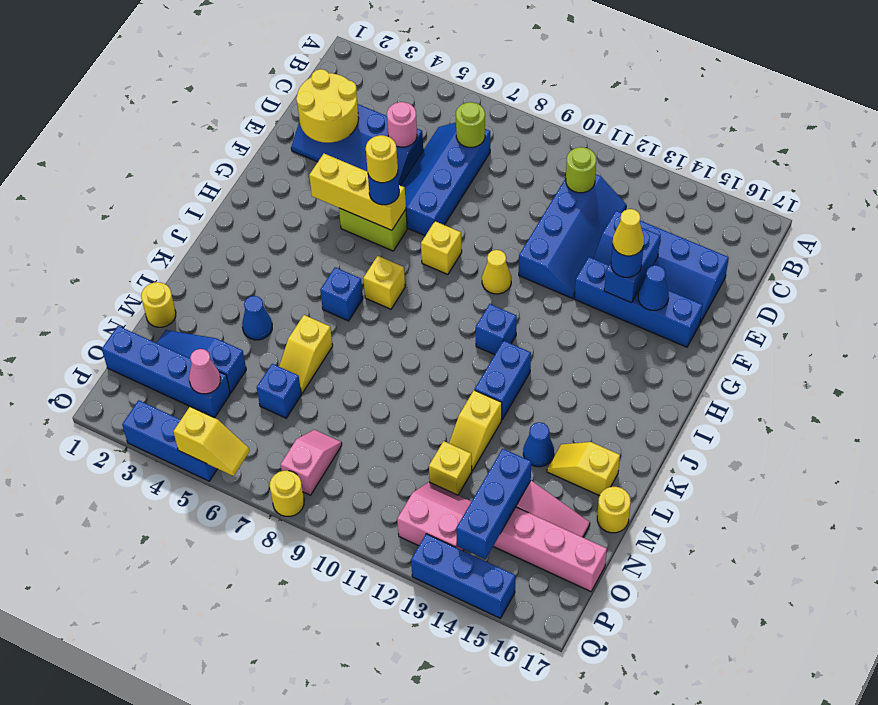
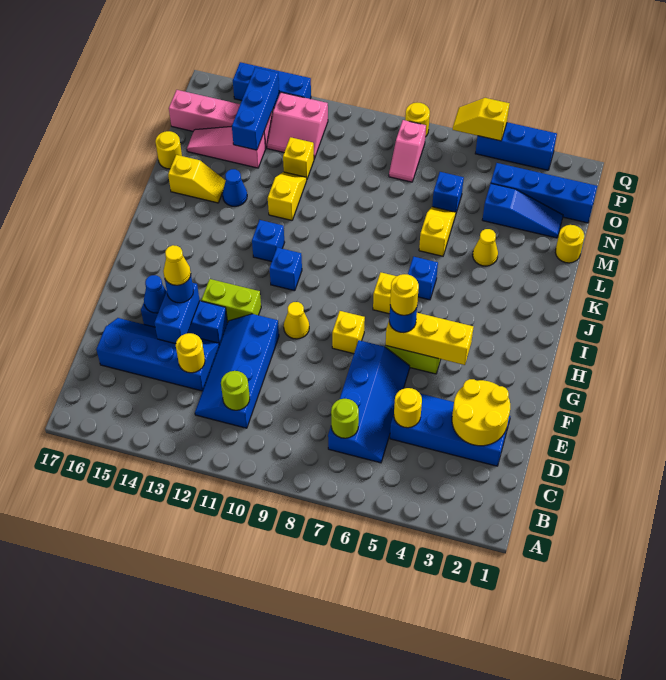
pink 1x1 round brick [387,102,417,147] -> yellow 1x1 round brick [394,388,422,428]
none -> yellow 1x1 round brick [176,333,205,373]
blue 1x4 brick [575,257,702,347] -> blue 1x3 brick [141,301,228,345]
none -> lime 1x2 brick [201,279,261,322]
blue 1x2 brick [475,341,531,420] -> blue 1x1 brick [252,220,285,262]
blue 1x1 cone [242,296,272,340] -> yellow 1x1 cone [473,229,498,266]
pink 1x1 cone [189,349,221,394] -> none

